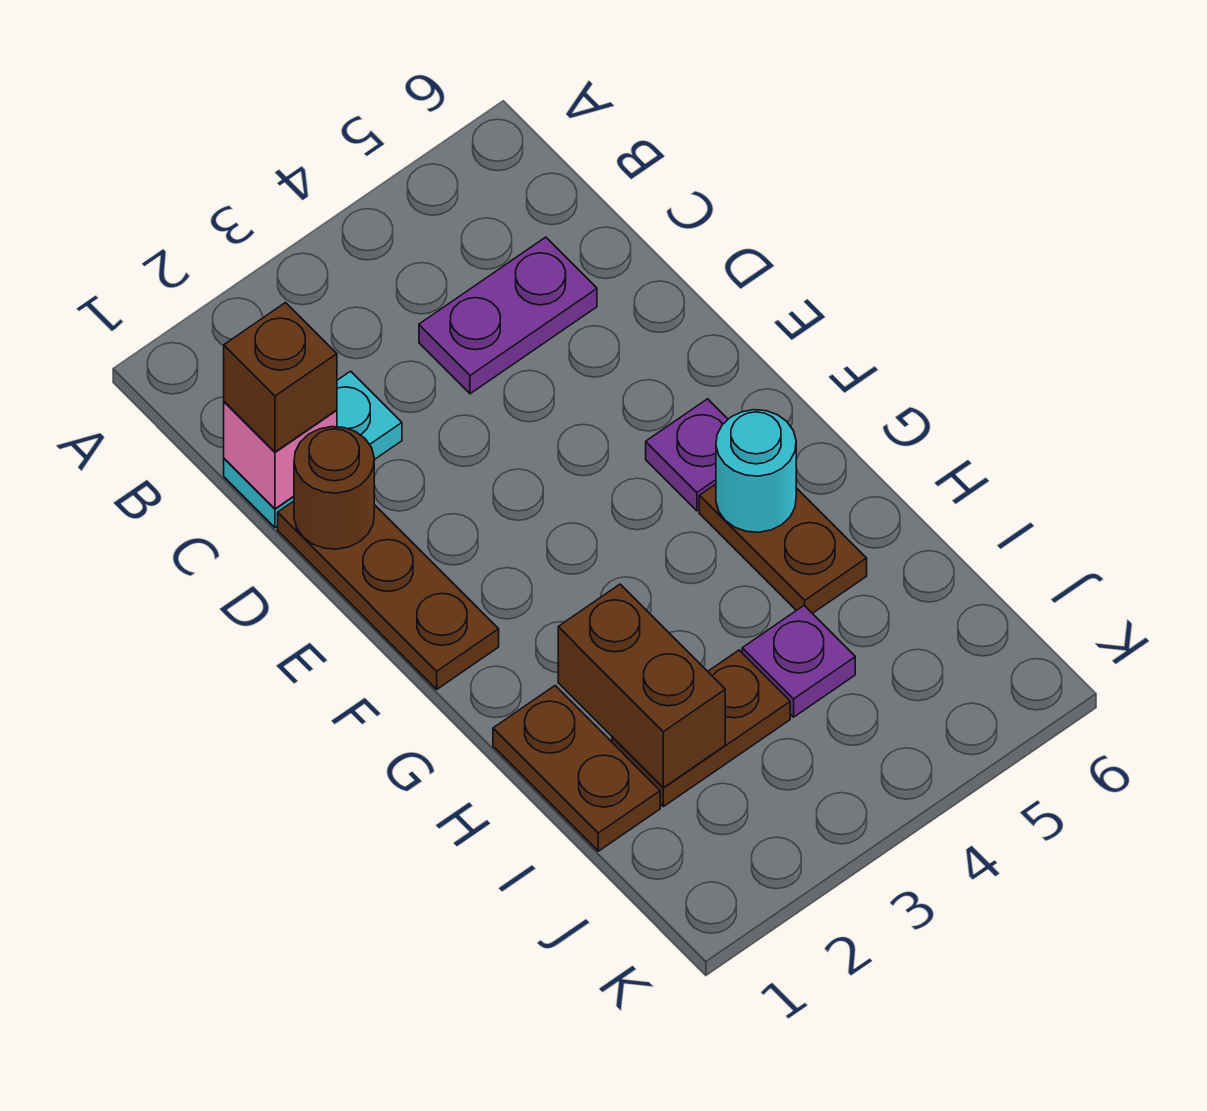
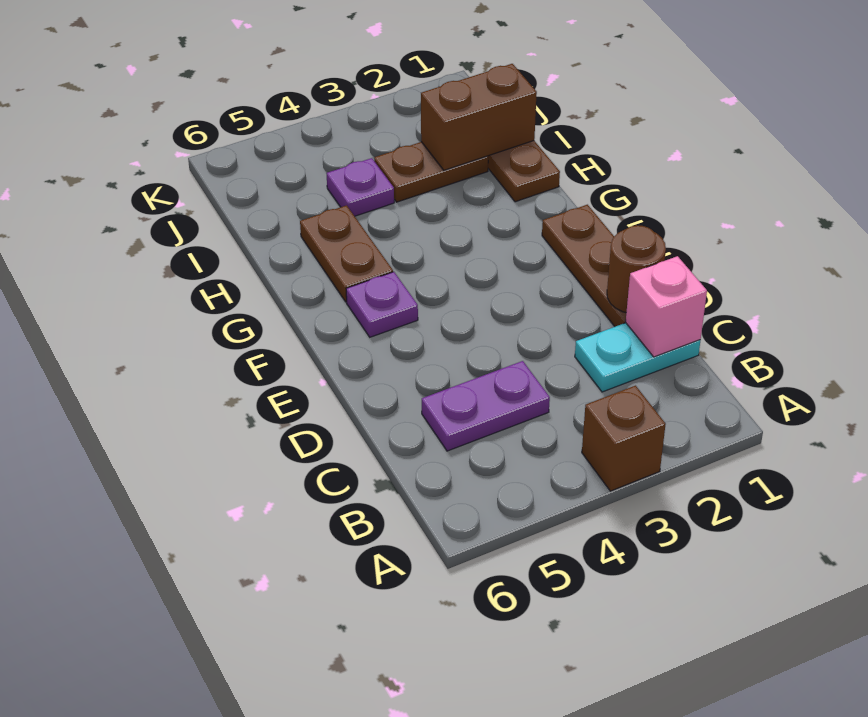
brown 1x1 brick [224,303,337,452] -> brown 1x1 brick moved to [582,386,666,491]
cyan 1x1 round brick [716,410,796,532] -> none
brown 1x2 brick [558,584,725,788] -> brown 1x2 brick turned to [421,64,537,170]

